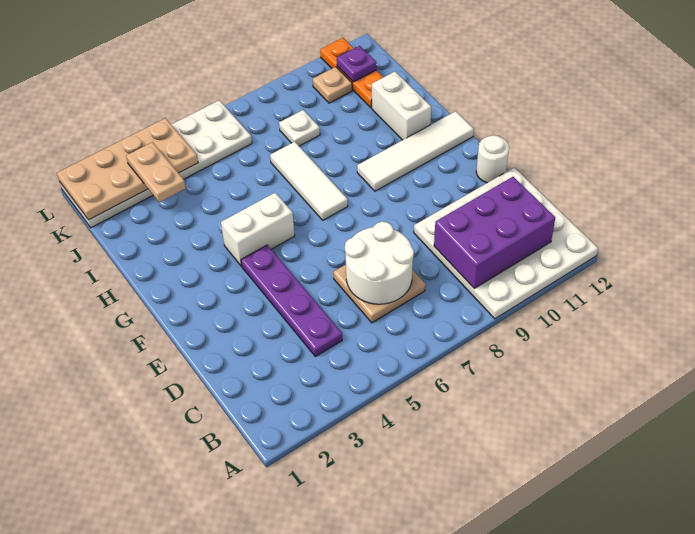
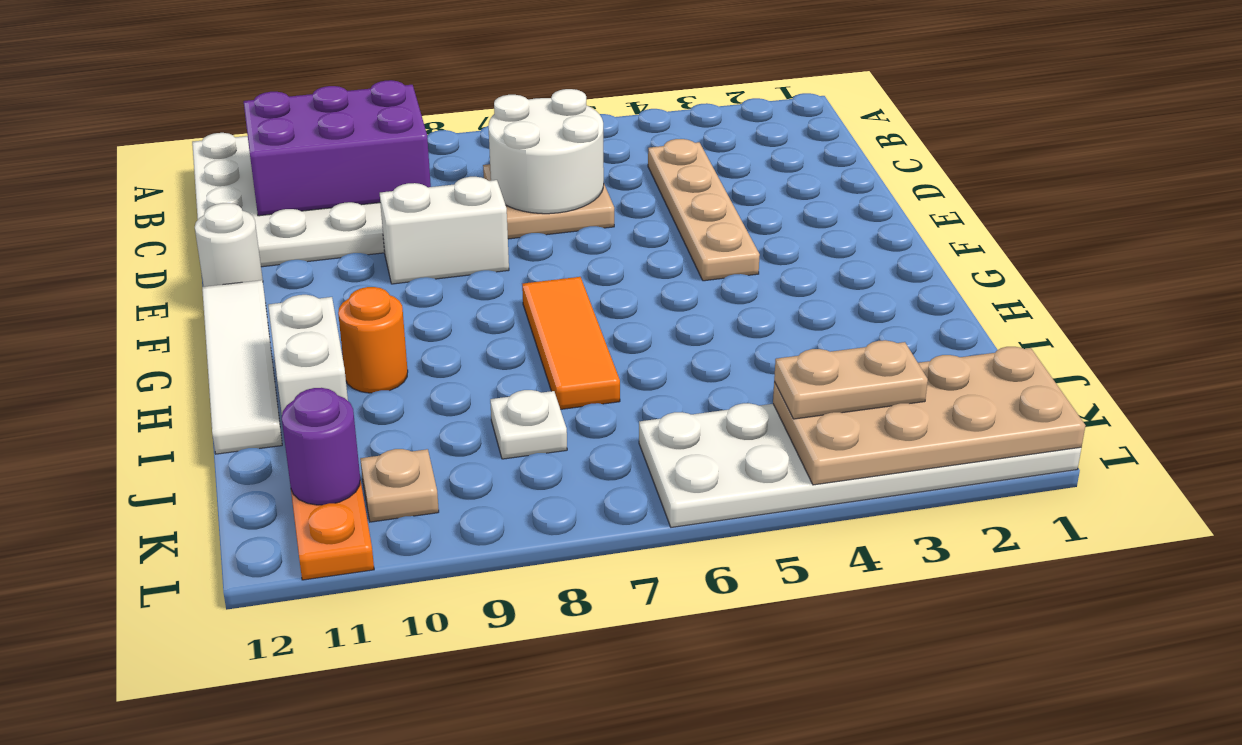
purple 1x4 plate [241,245,342,356] -> tan 1x4 plate [648,139,760,281]
white 1x2 brick [221,193,295,266] -> white 1x2 brick moved to [380,177,509,284]
white 1x3 tile [270,142,348,220] -> orange 1x3 tile [522,277,620,409]
white 1x4 tile [357,111,474,191] -> white 1x4 tile turned to [202,280,282,454]
none -> orange 1x1 round brick [338,287,408,393]
tan 1x2 plate [126,142,186,202] -> tan 1x2 plate turned to [774,340,928,419]
purple 1x1 plate [337,46,376,82] -> purple 1x1 round brick [282,388,360,505]

